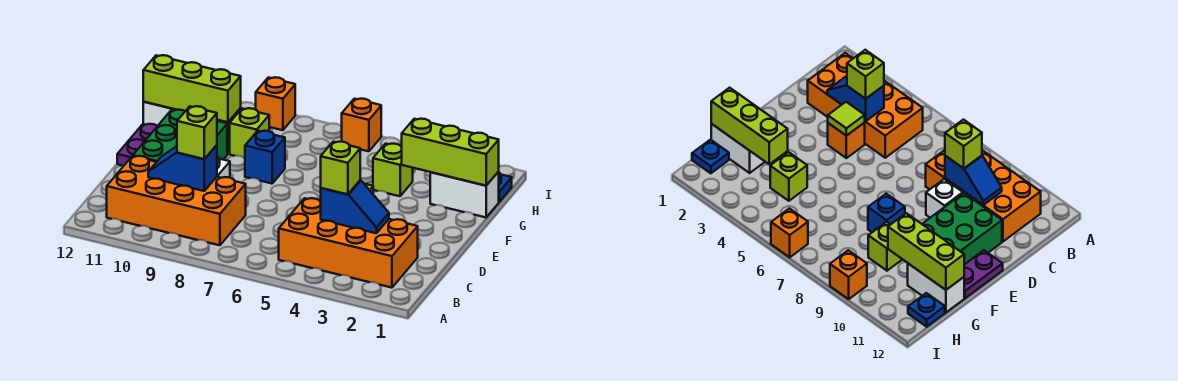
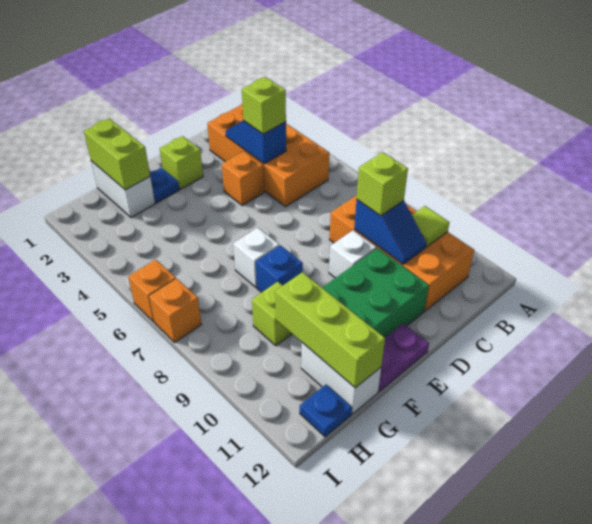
lime 1x1 tile [828,102,865,136] -> lime 1x1 tile moved to [412,206,450,247]
none -> white 1x1 brick [233,228,279,288]
lime 1x3 brick [402,119,499,186] -> lime 1x2 brick [84,118,150,190]
lime 1x1 brick [373,144,413,196] -> lime 1x1 brick moved to [160,136,203,189]
blue 1x1 plate [499,173,512,202] -> blue 1x1 plate moved to [150,168,180,203]
orange 1x1 brick [255,77,295,130] -> orange 1x1 brick moved to [149,279,202,342]

